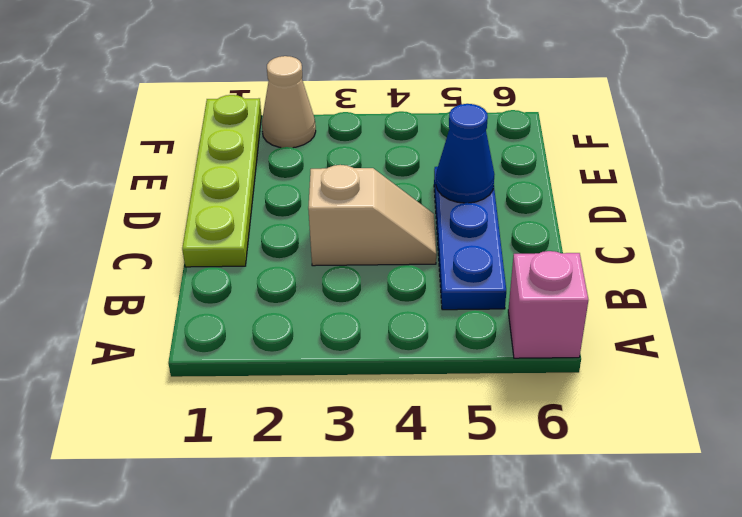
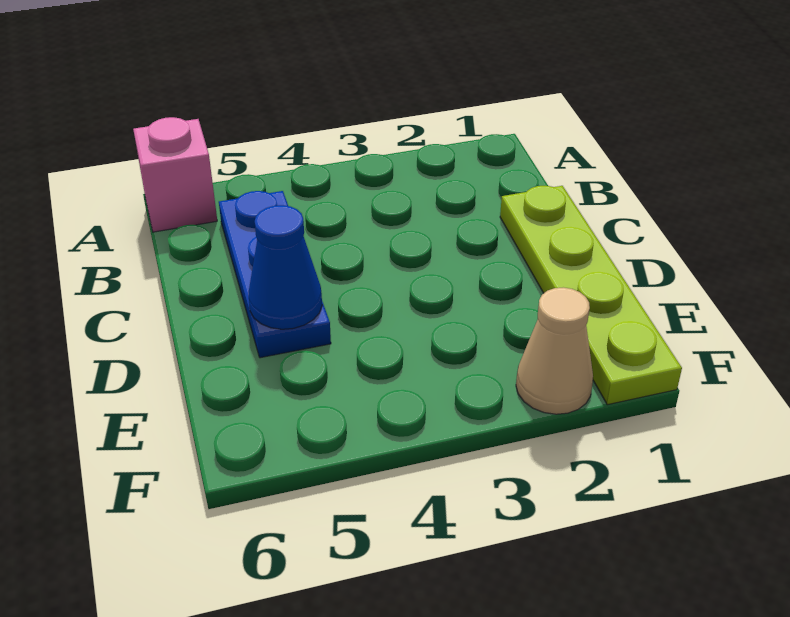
tan 1x2 slope [308,165,436,266] -> none

